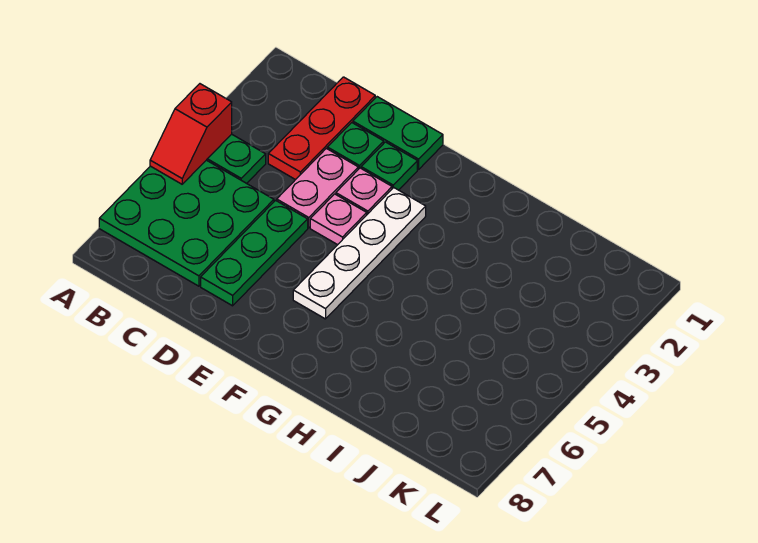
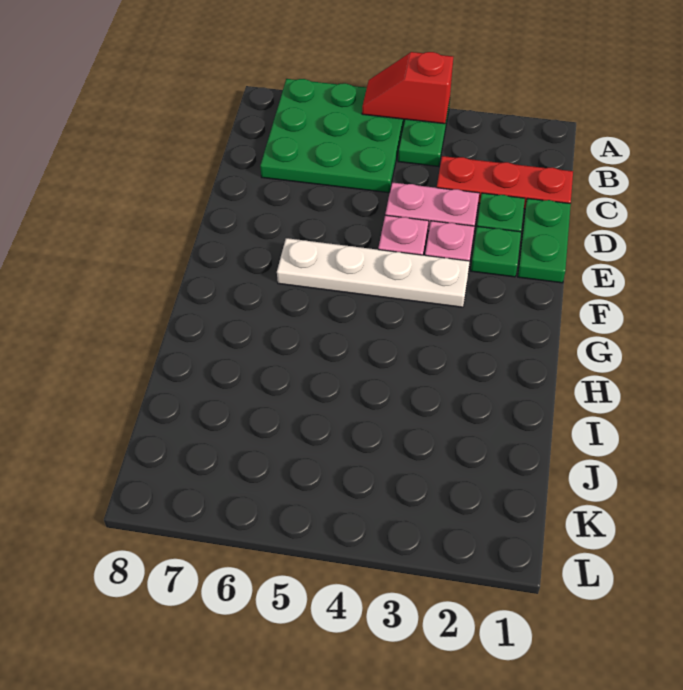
green 1x3 plate [201,200,308,306] -> none

